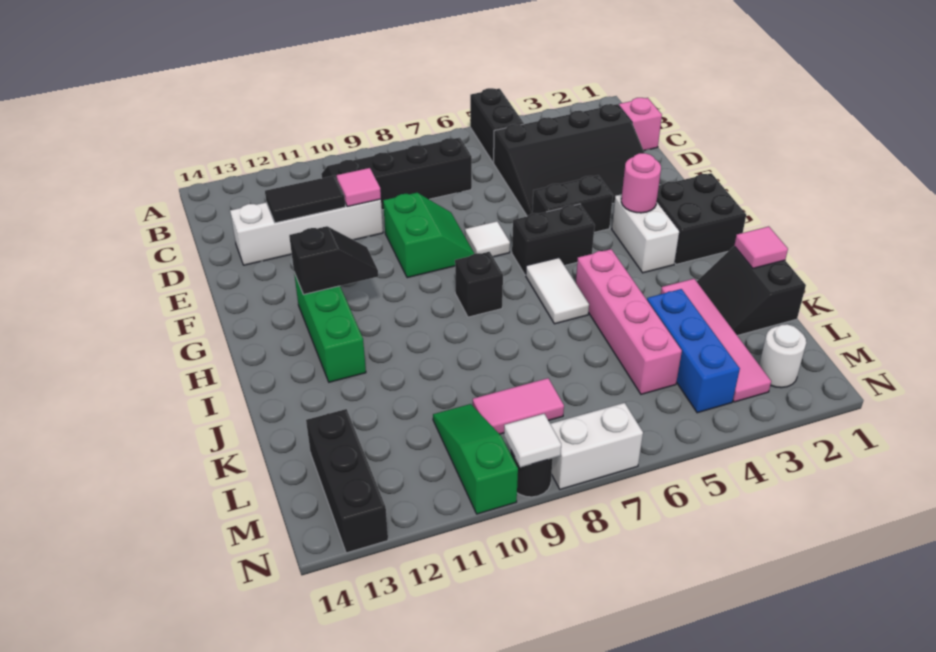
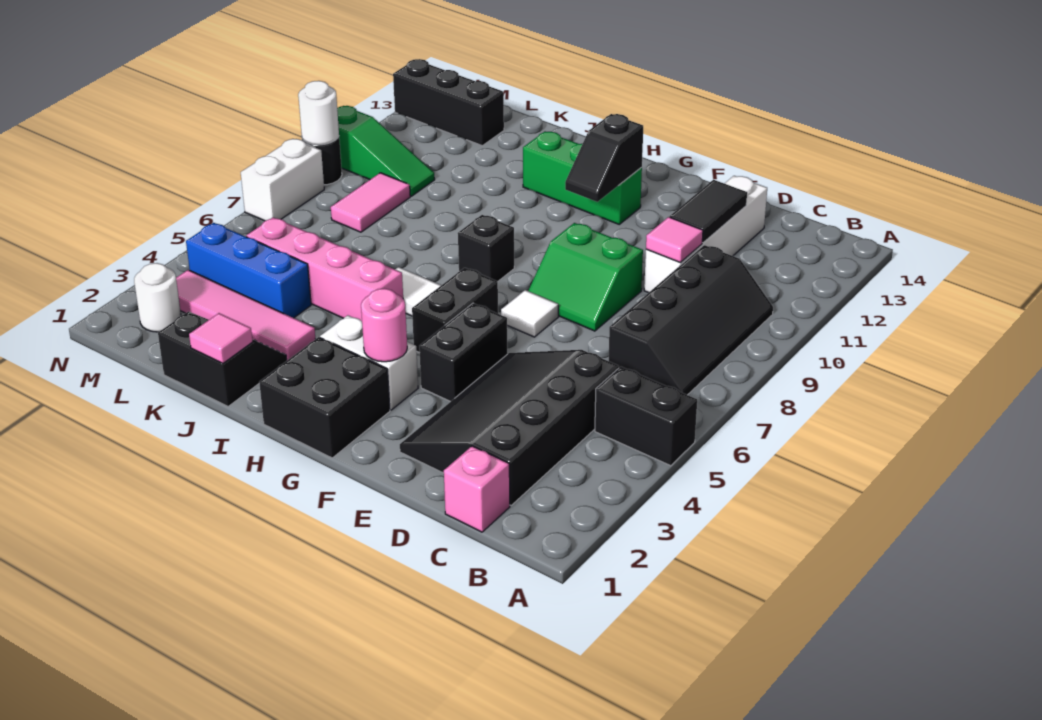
white 1x1 tile [504,414,561,467] -> white 1x1 round brick [298,81,339,145]

